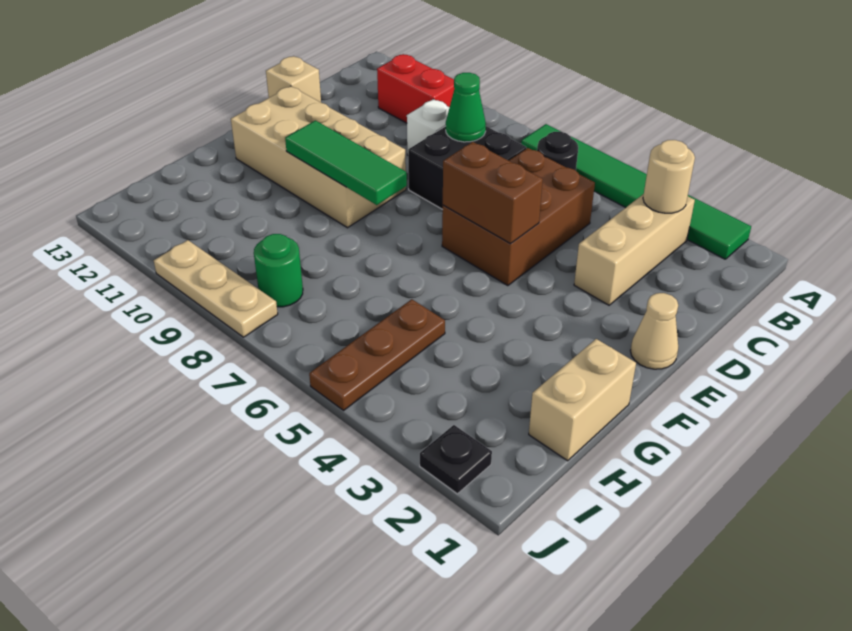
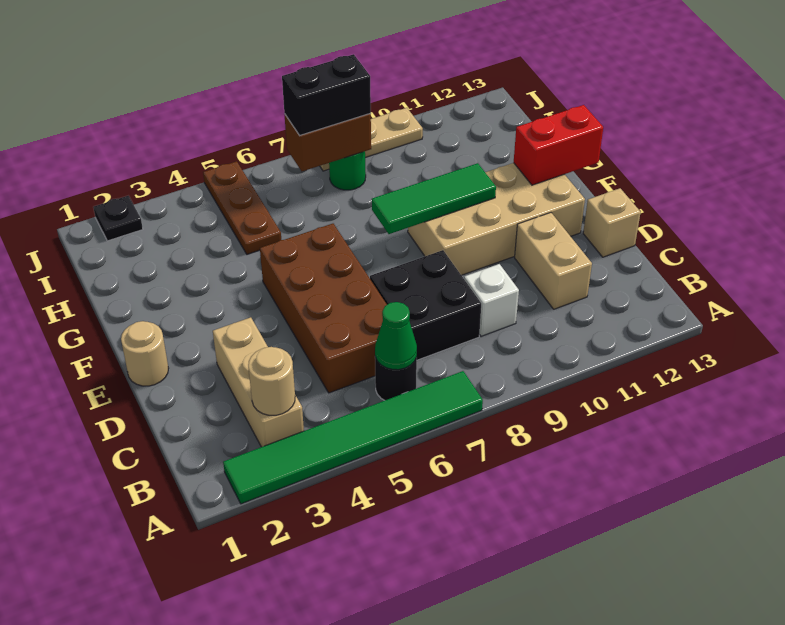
red 1x2 brick [377,54,454,123] -> red 1x2 brick moved to [514,105,603,185]
brown 2x3 brick [442,148,595,286] -> brown 2x4 brick [260,224,387,393]
green 1x1 cone [446,73,486,142] -> green 1x1 cone moved to [375,302,417,370]
tan 1x1 cone [630,293,678,369] -> tan 1x1 round brick [121,321,169,386]
brown 1x2 brick [443,142,543,244] -> brown 1x2 brick moved to [284,114,371,171]
tan 1x2 brick [529,339,636,461] -> tan 1x2 brick moved to [515,213,592,309]
none -> black 1x2 brick [282,54,371,135]

